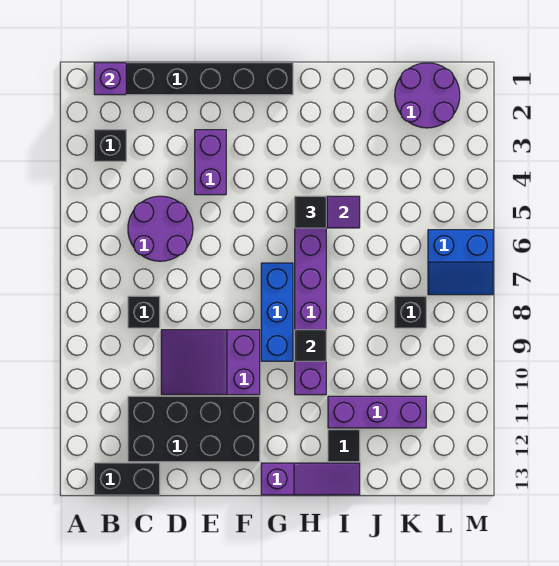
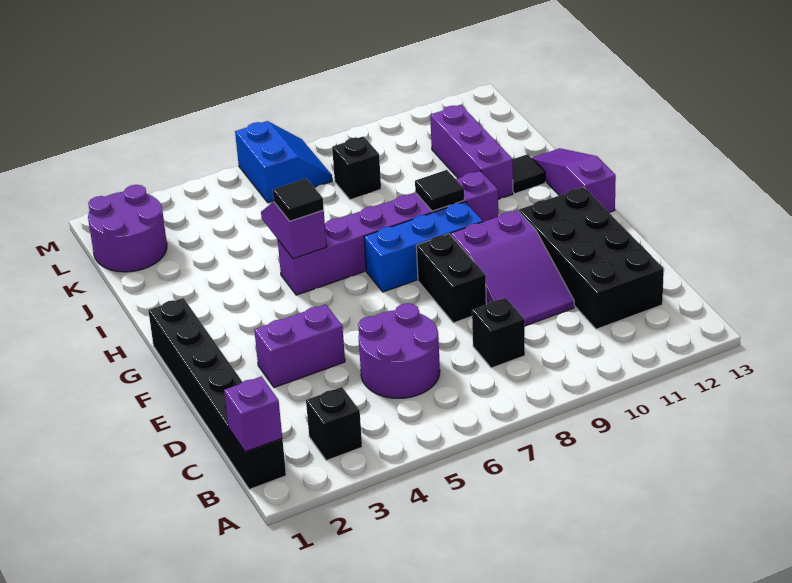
black 1x2 brick [94,463,160,495] -> black 1x2 brick moved to [416,234,486,323]

